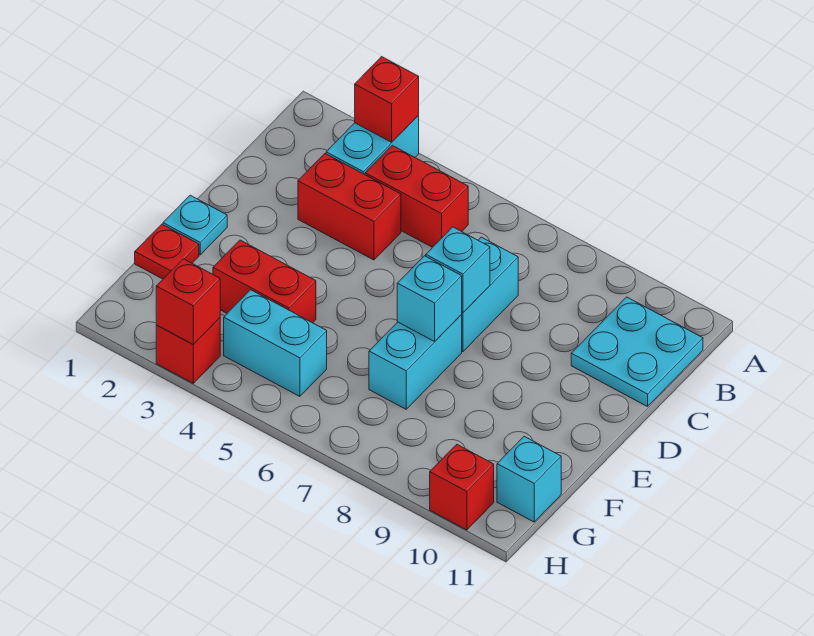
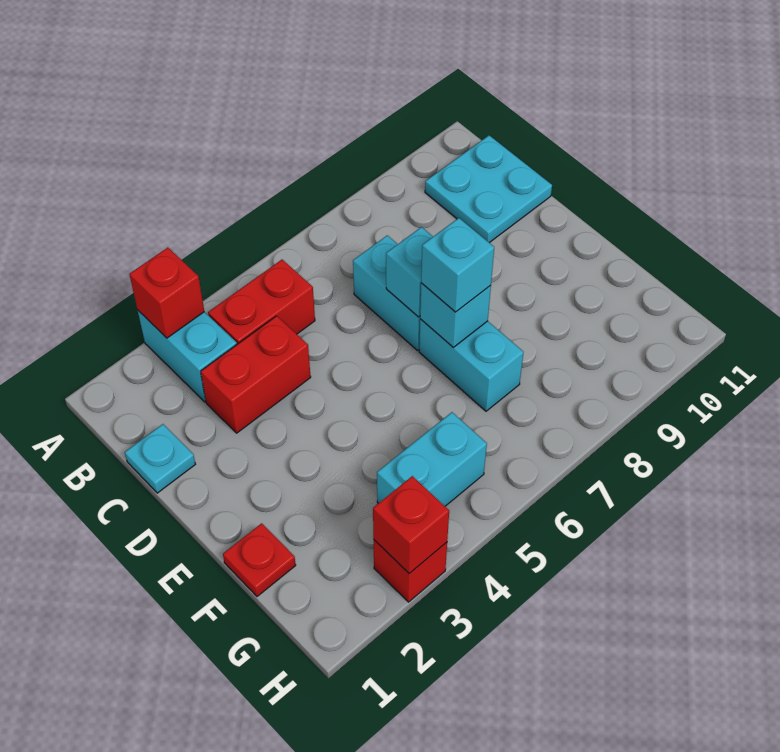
cyan 1x1 plate [163,195,227,255] -> cyan 1x1 plate moved to [125,424,195,493]
red 1x2 brick [213,240,316,323] -> none
cyan 1x1 brick [497,436,561,522] -> cyan 1x1 brick moved to [421,218,494,312]
red 1x1 brick [430,444,494,530] -> none

